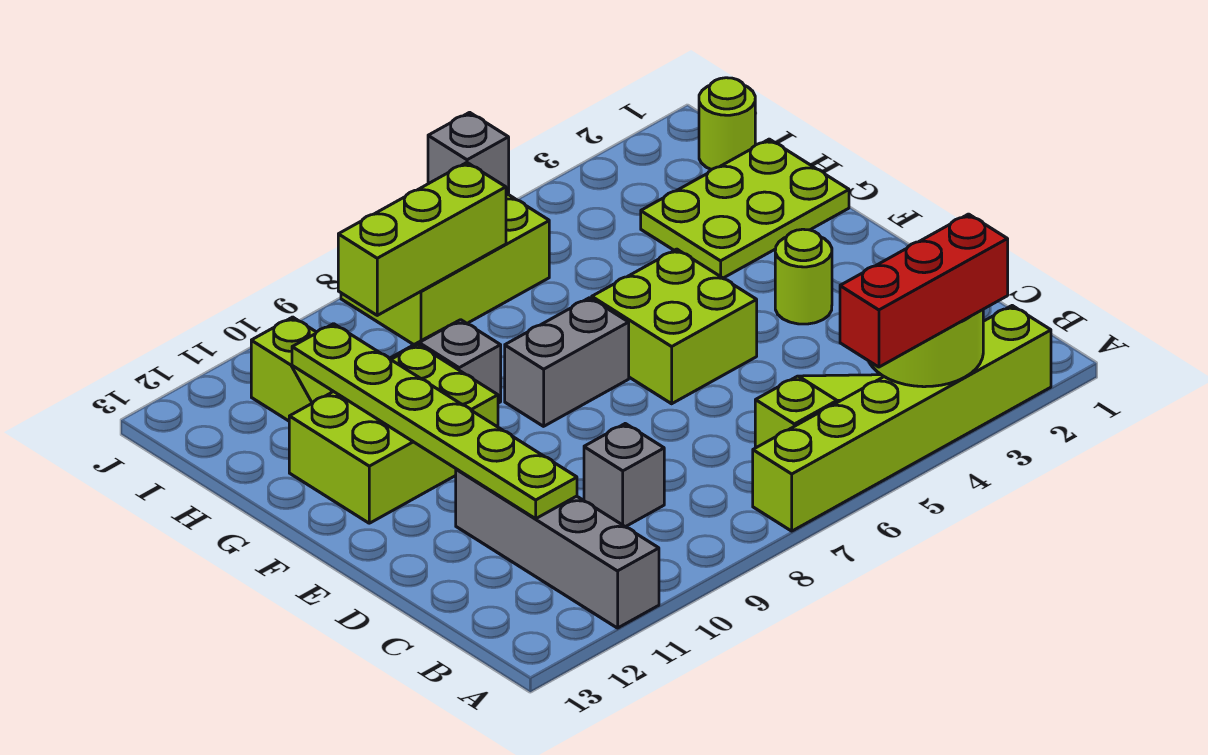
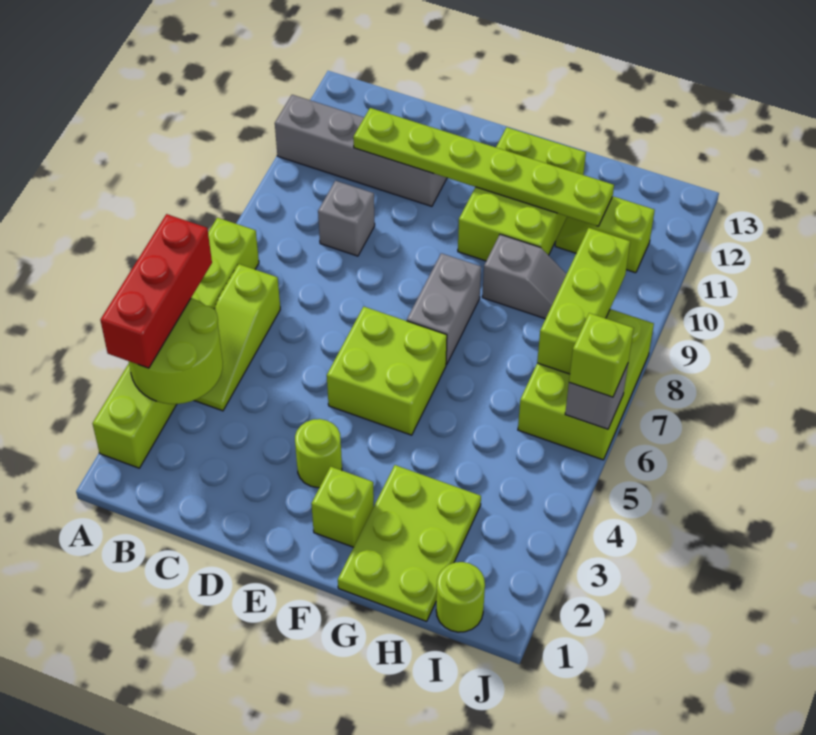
none -> lime 1x1 brick [311,467,374,547]
none -> lime 1x1 brick [569,313,634,397]

